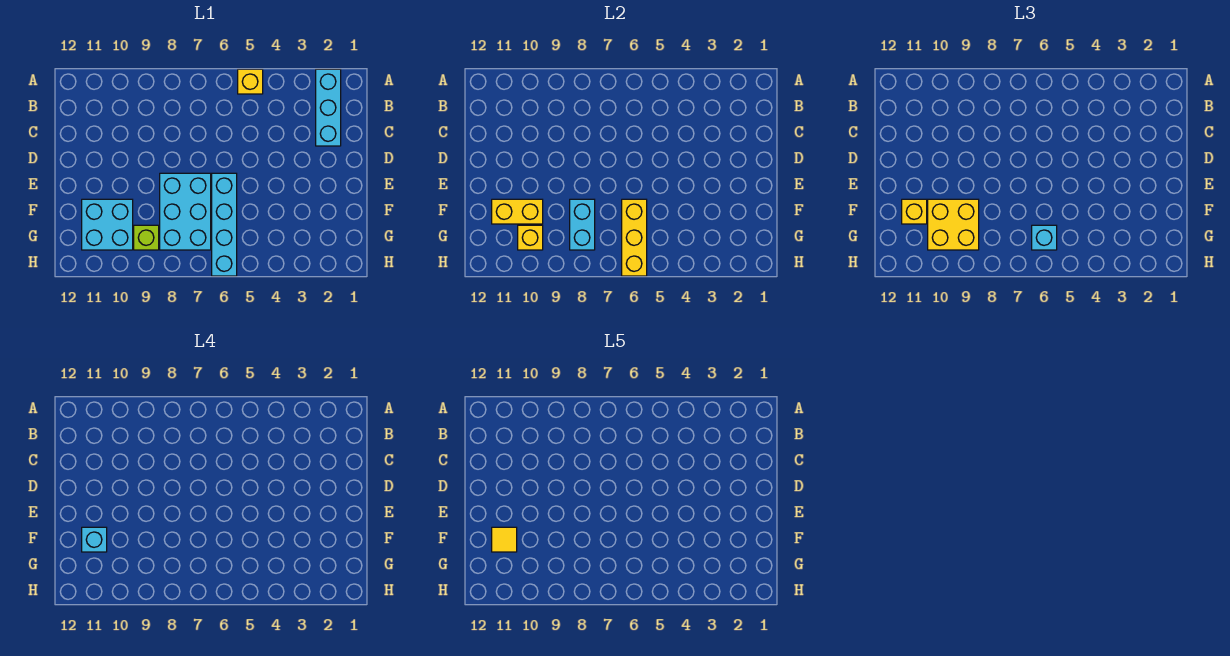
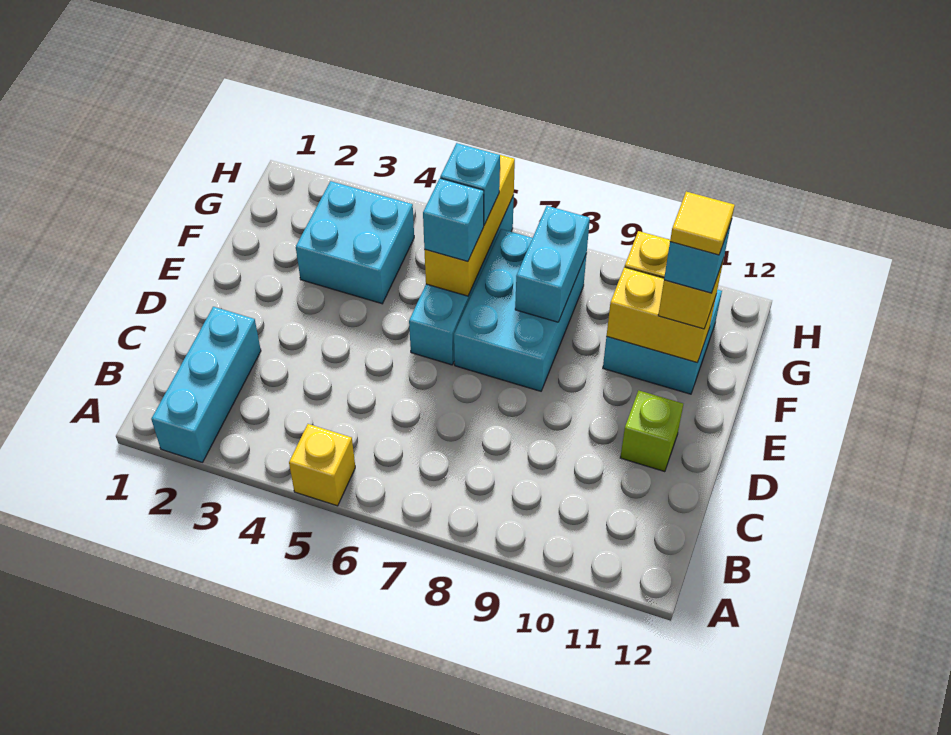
none -> cyan 2x2 brick [296,181,414,304]
none -> cyan 1x1 brick [423,178,484,262]
yellow 2x2 brick [928,199,979,250] -> none
lime 1x1 brick [134,225,159,250] -> lime 1x1 brick moved to [620,390,683,472]

